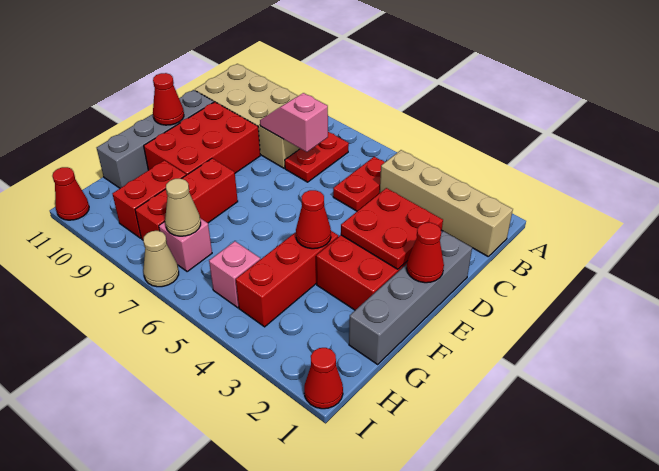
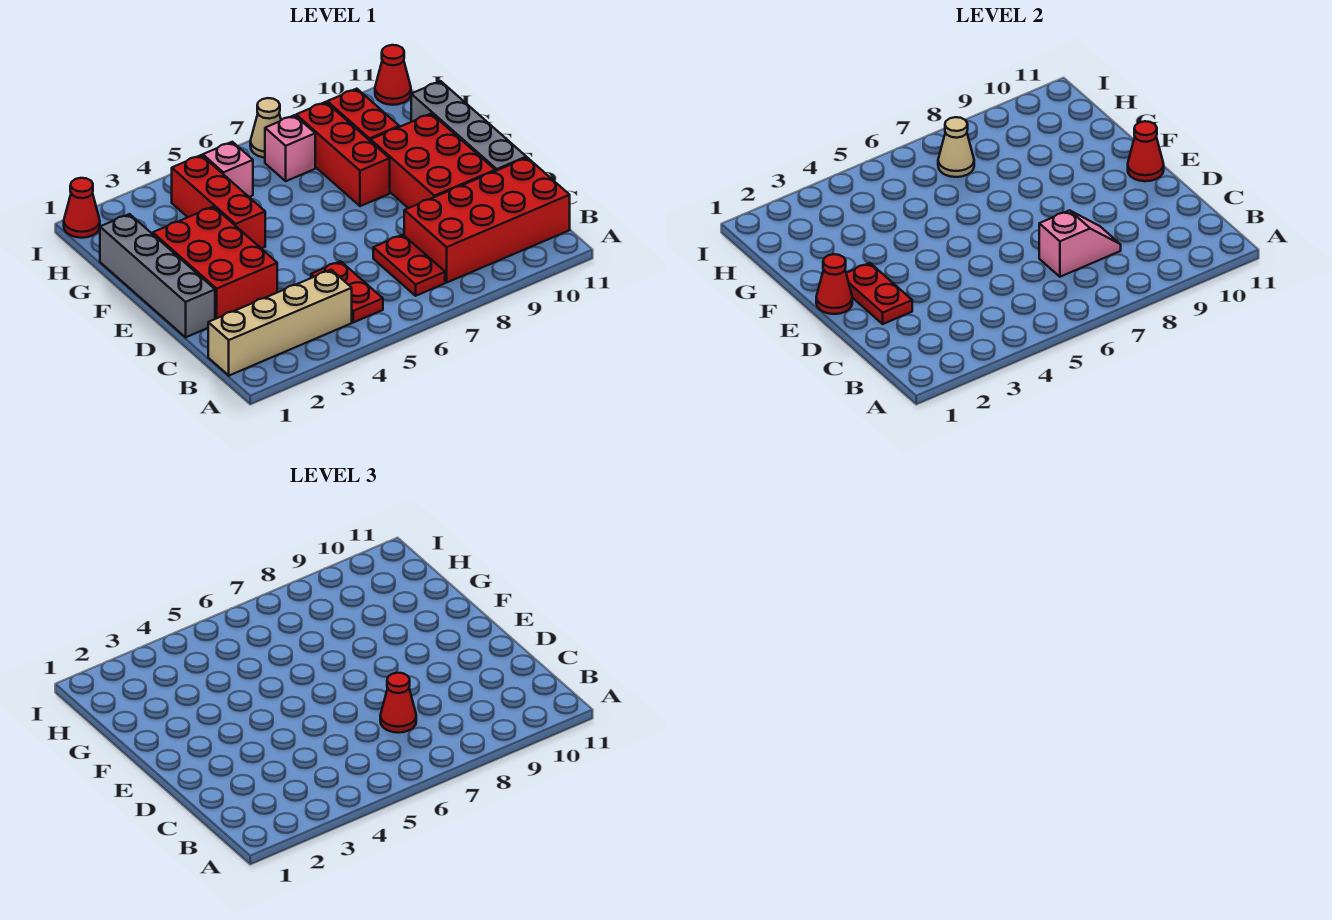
tan 2x4 brick [195,64,300,168] -> red 2x4 brick [404,158,570,282]
red 2x2 plate [341,188,443,269] -> red 1x2 plate [846,263,912,324]
red 1x1 cone [296,190,331,249] -> red 1x1 cone moved to [380,673,416,733]

